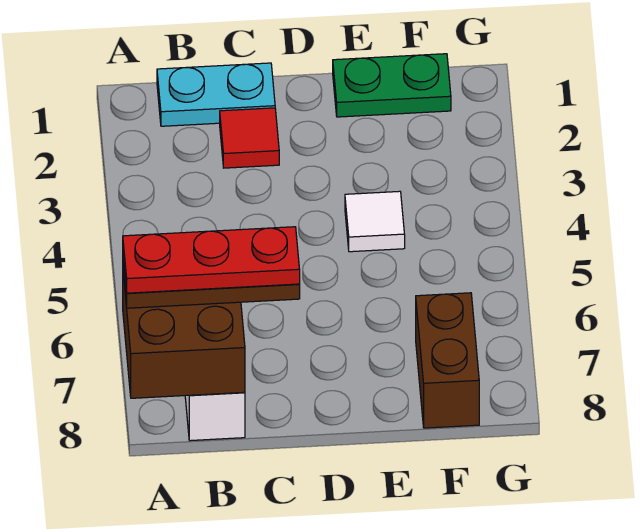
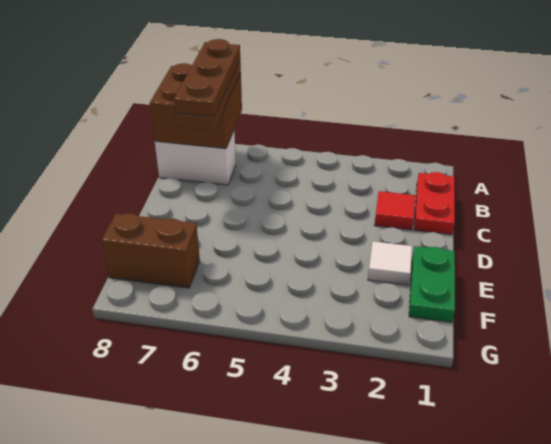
red 1x3 plate [123,227,300,293] -> brown 1x3 plate [174,39,240,117]
cyan 1x2 plate [157,63,275,126] -> red 1x2 plate [414,172,455,235]
white 1x1 tile [345,191,405,252] -> white 1x1 tile moved to [368,241,412,285]

